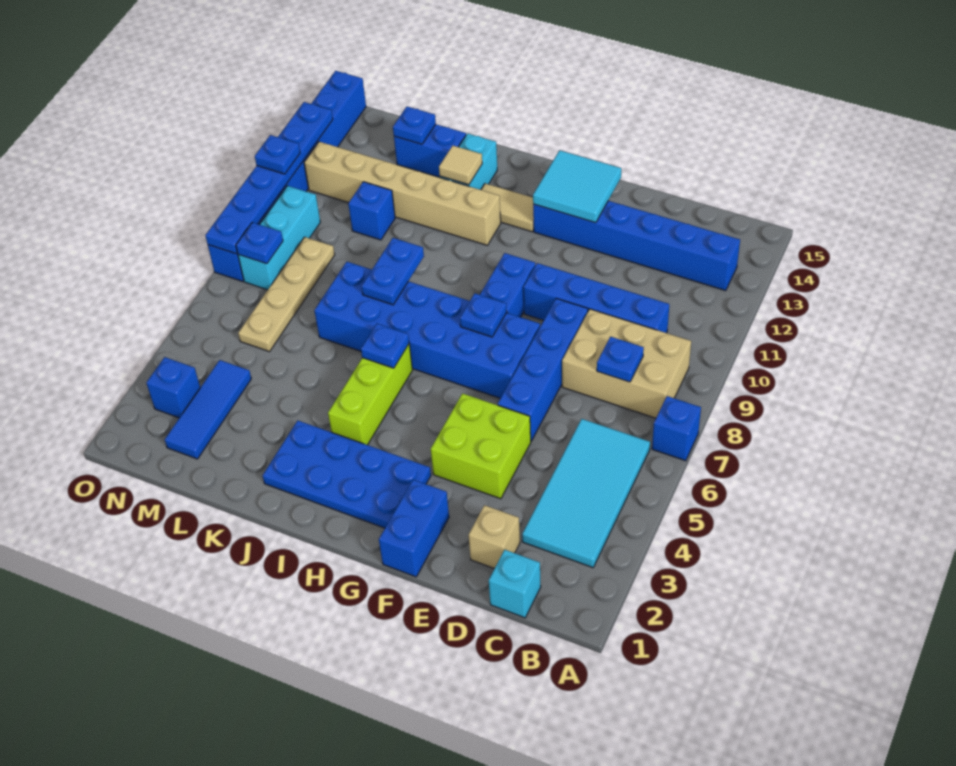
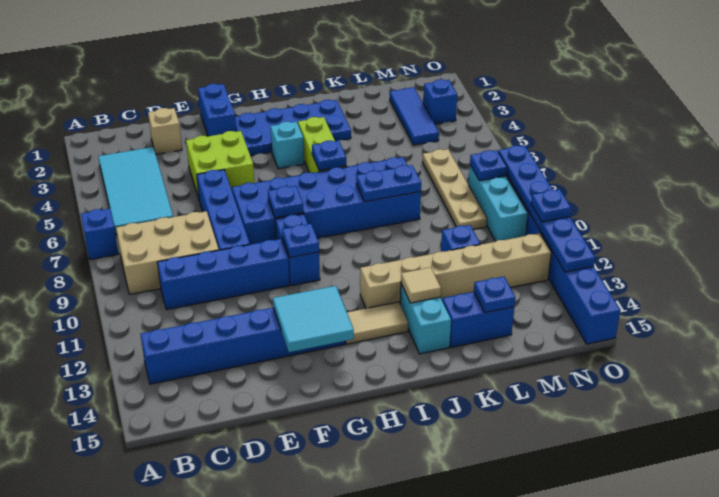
cyan 1x1 brick [489,550,541,618] -> cyan 1x1 brick moved to [270,122,304,169]
blue 1x1 plate [597,337,644,382] -> blue 1x1 plate moved to [282,224,319,257]
blue 1x2 plate [362,238,424,305] -> blue 1x2 plate turned to [356,165,421,202]

